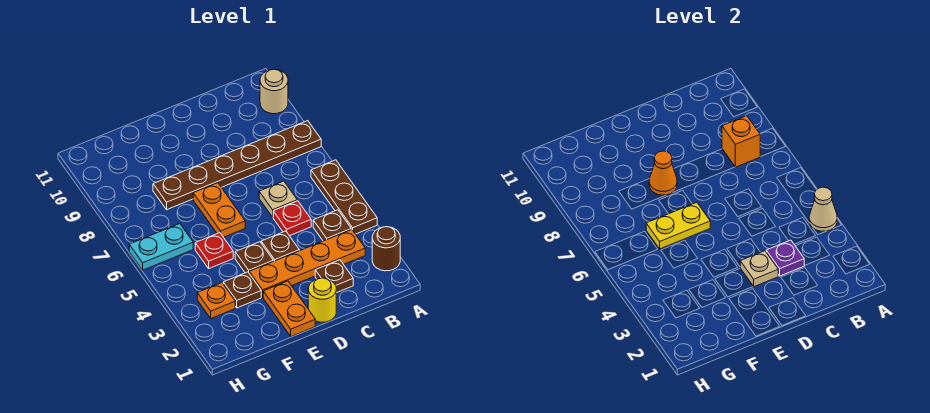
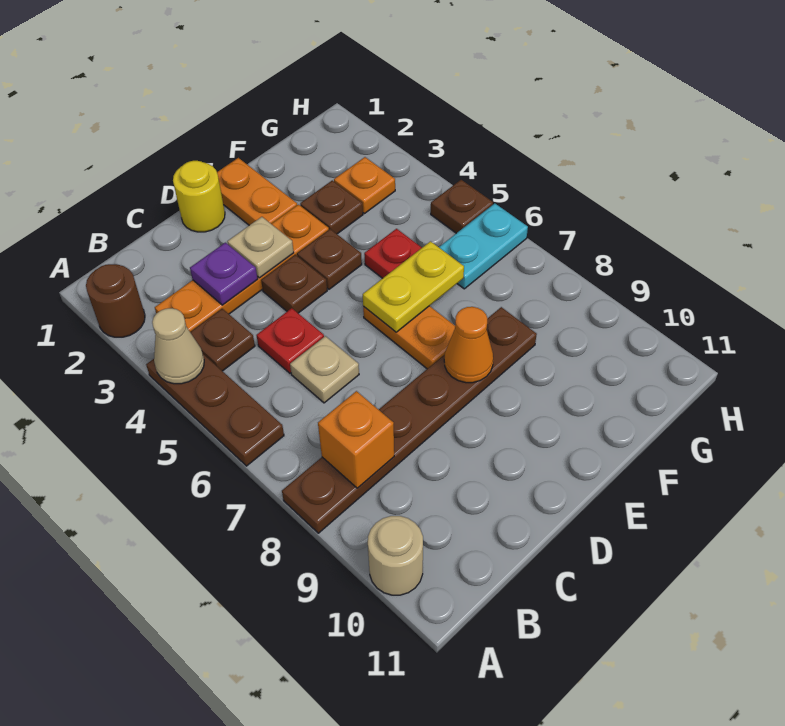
brown 1x1 plate [315,260,353,293] -> brown 1x1 plate moved to [431,180,493,233]

